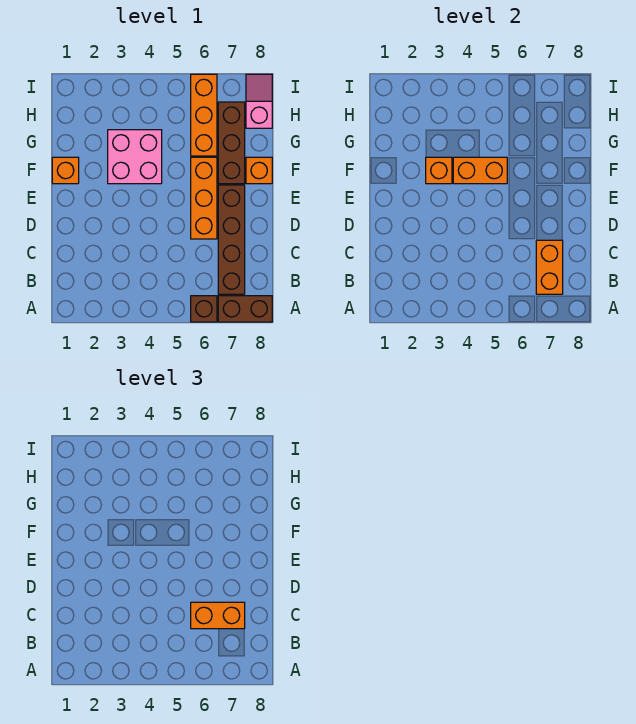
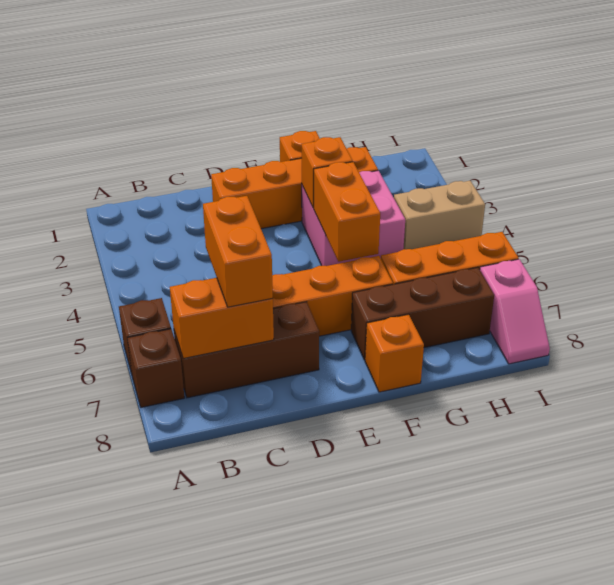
brown 1x2 brick [218,296,272,322] -> brown 1x1 brick [127,329,184,407]
brown 1x4 brick [218,185,245,294] -> brown 1x3 brick [174,302,319,398]
none -> orange 1x4 brick [211,147,378,229]
none -> tan 1x2 brick [394,181,485,249]
pink 1x2 slope [246,74,272,128] -> pink 1x2 slope turned to [480,259,550,364]

